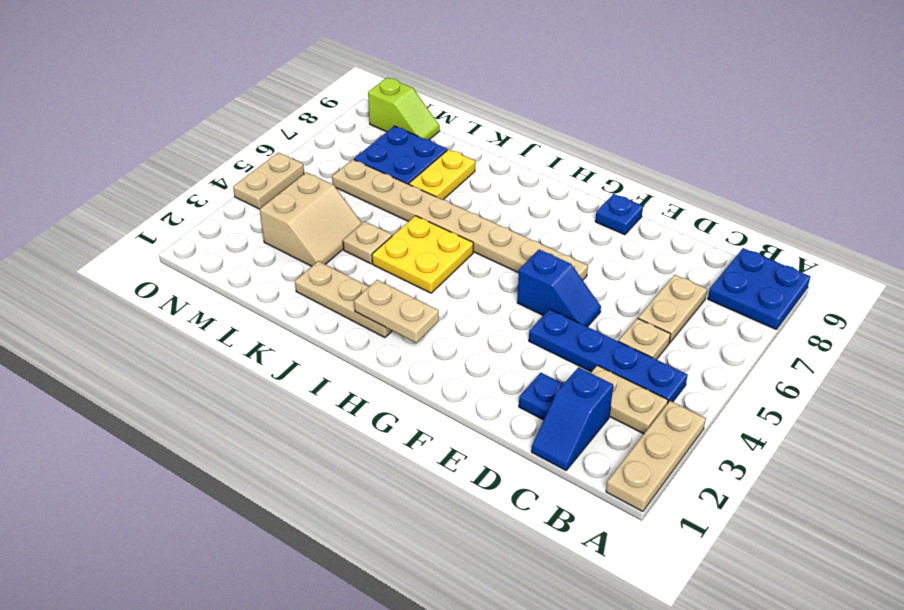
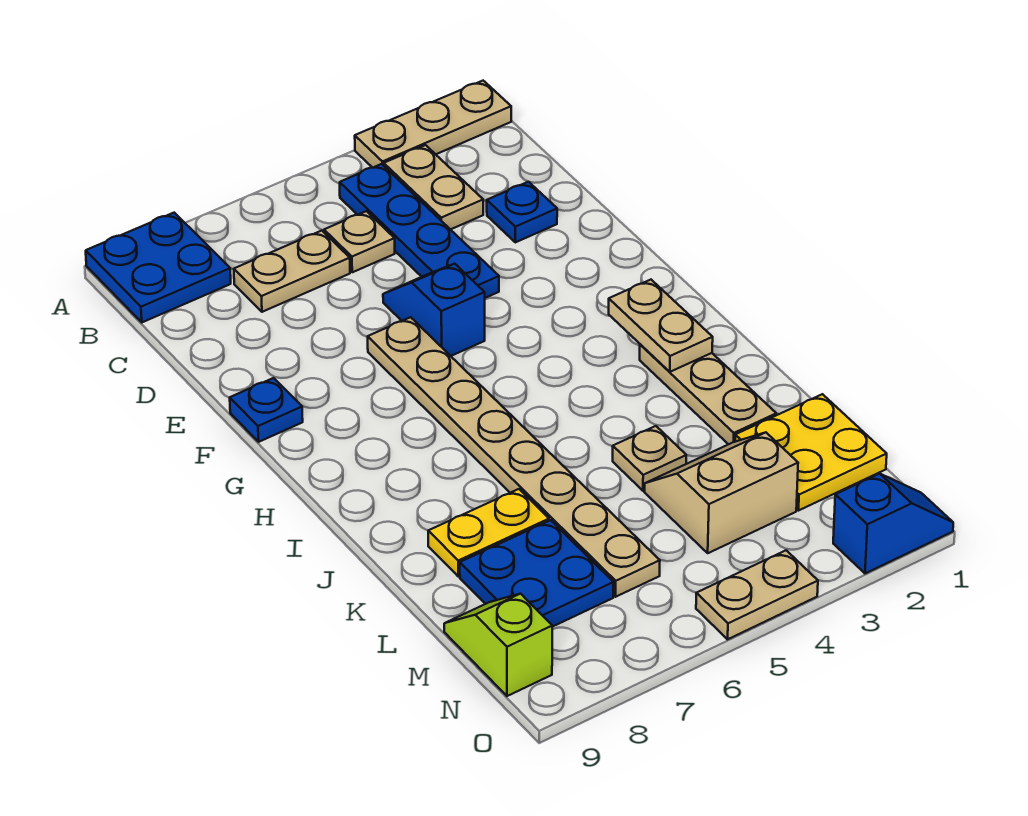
blue 1x2 slope [531,367,613,470] -> blue 1x2 slope moved to [833,474,953,573]
yellow 2x2 plate [372,216,473,293] -> yellow 2x2 plate moved to [735,394,887,510]

